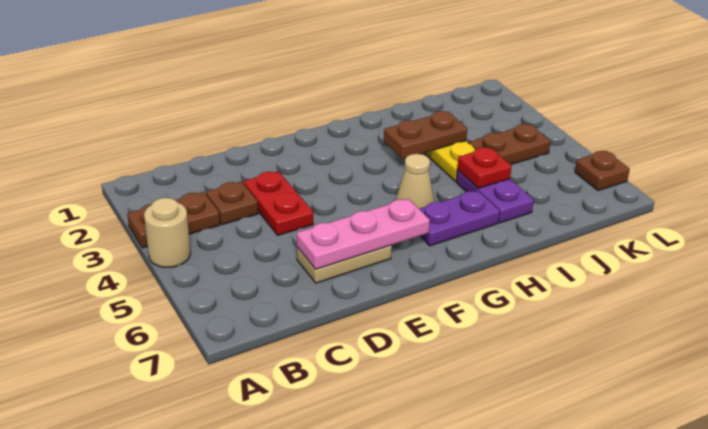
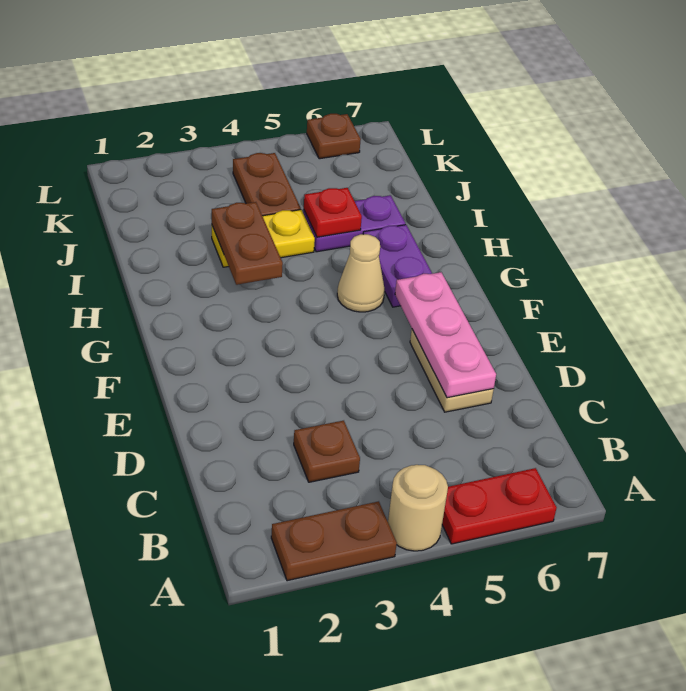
brown 1x2 plate [127,192,220,248] -> brown 1x2 plate turned to [271,501,397,581]
red 1x2 plate [244,171,313,235] -> red 1x2 plate moved to [442,468,557,544]

